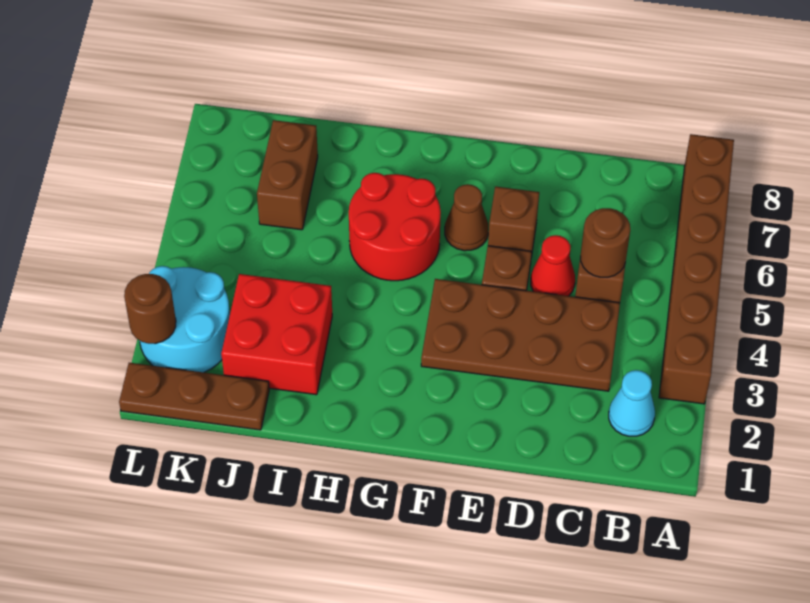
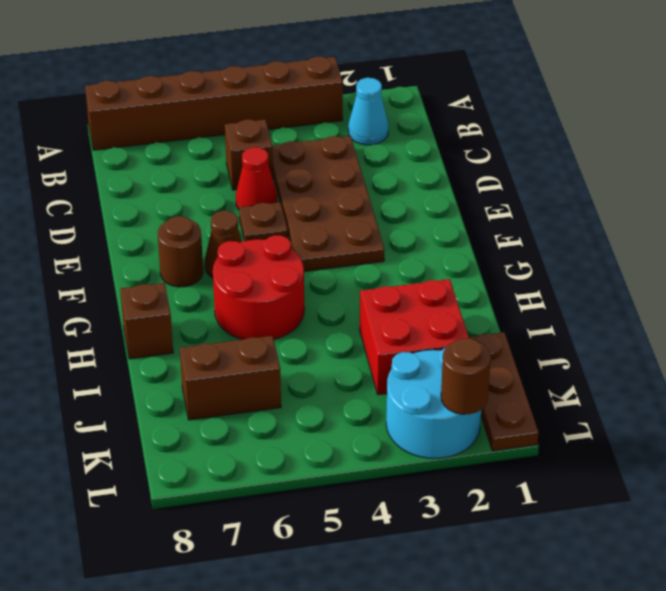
brown 1x1 round brick [581,208,630,277] -> brown 1x1 round brick moved to [158,216,203,287]
brown 1x1 brick [488,187,539,251] -> brown 1x1 brick moved to [120,283,173,359]

